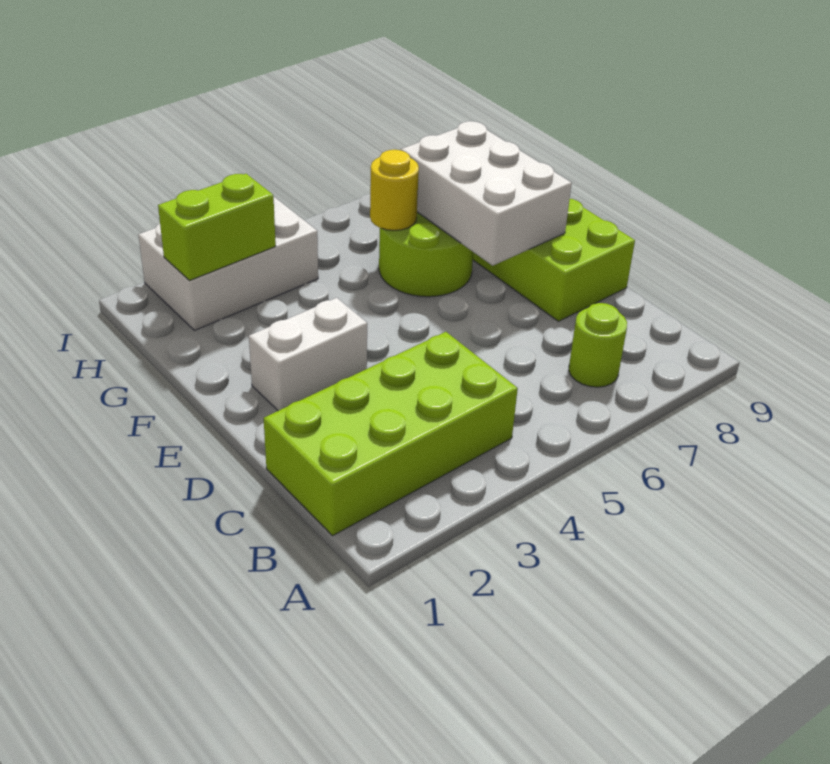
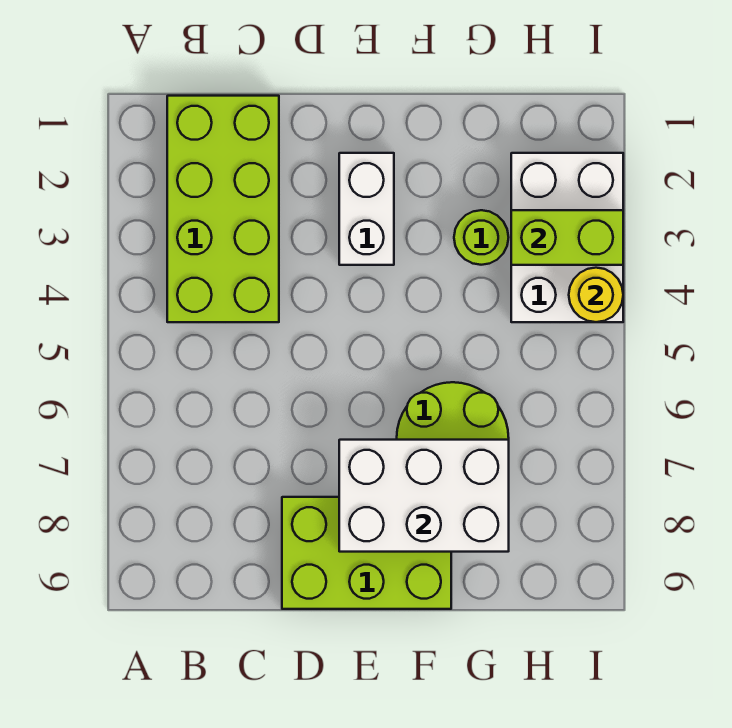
lime 1x1 round brick [569,303,627,387] -> lime 1x1 round brick moved to [454,210,509,265]
yellow 1x1 round brick [370,150,419,230] -> yellow 1x1 round brick moved to [569,268,623,322]
lime 1x2 brick [158,174,276,281] -> lime 1x2 brick turned to [511,210,623,265]

